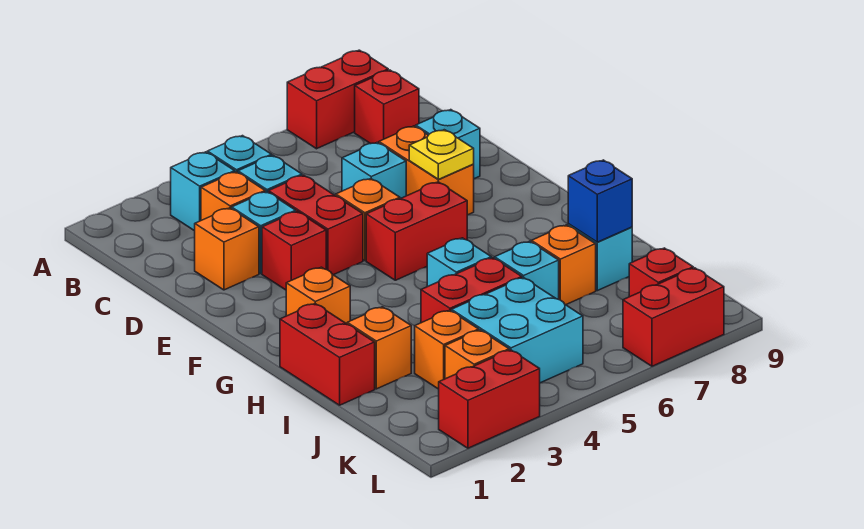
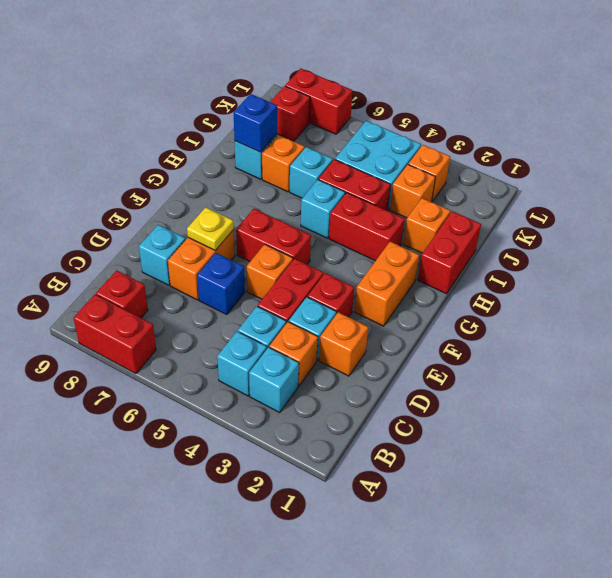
cyan 1x1 brick [342,142,406,199] -> blue 1x1 brick [197,253,245,315]
orange 1x1 brick [286,267,350,324] -> orange 1x2 brick [354,242,419,326]
red 1x2 brick [439,350,540,448] -> red 1x2 brick moved to [329,193,405,261]

